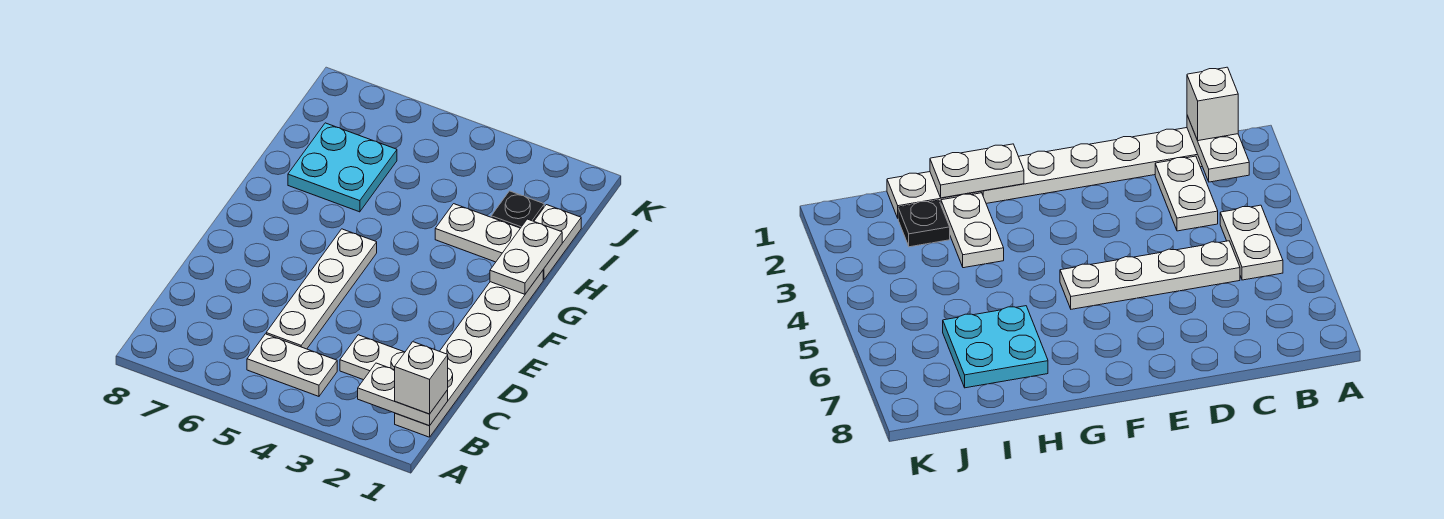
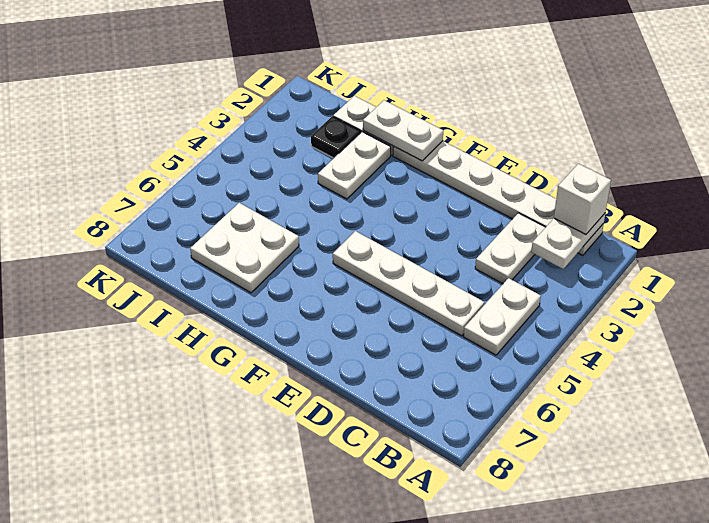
cyan 2x2 plate [288,123,397,212] -> white 2x2 plate [190,203,299,293]

